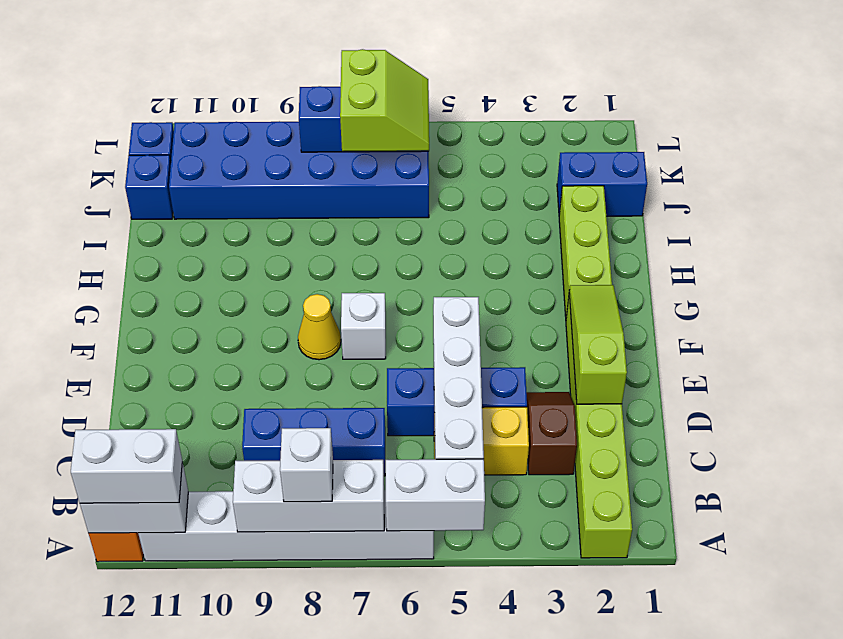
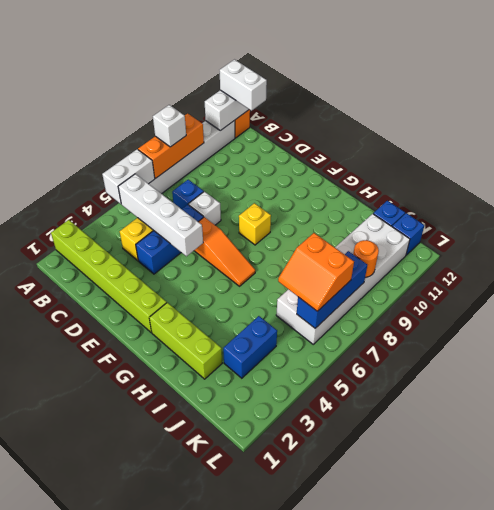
white 1x3 brick [233,460,384,532] -> orange 1x3 brick [138,113,204,178]
white 1x2 brick [71,429,182,503] -> white 1x2 brick turned to [220,60,267,111]
brown 1x2 slope [526,392,577,475] -> none
blue 1x3 brick [242,408,385,476] -> blue 1x1 brick [172,180,204,209]
lime 1x3 slope [569,285,627,404] -> none
none -> orange 1x3 slope [194,217,255,286]
white 1x1 brick [341,293,386,359] -> white 1x1 brick moved to [189,192,221,225]
yellow 1x1 cone [298,294,341,360] -> yellow 1x1 brick [239,203,271,245]
blue 1x2 brick [557,152,647,216] -> blue 1x2 brick moved to [223,316,277,378]
blue 2x6 brick [169,121,429,219] -> white 2x6 brick [276,214,410,344]
lime 2x2 slope [340,49,429,151] -> orange 2x2 slope [278,233,354,311]
none -> orange 1x1 round brick [353,240,379,277]

